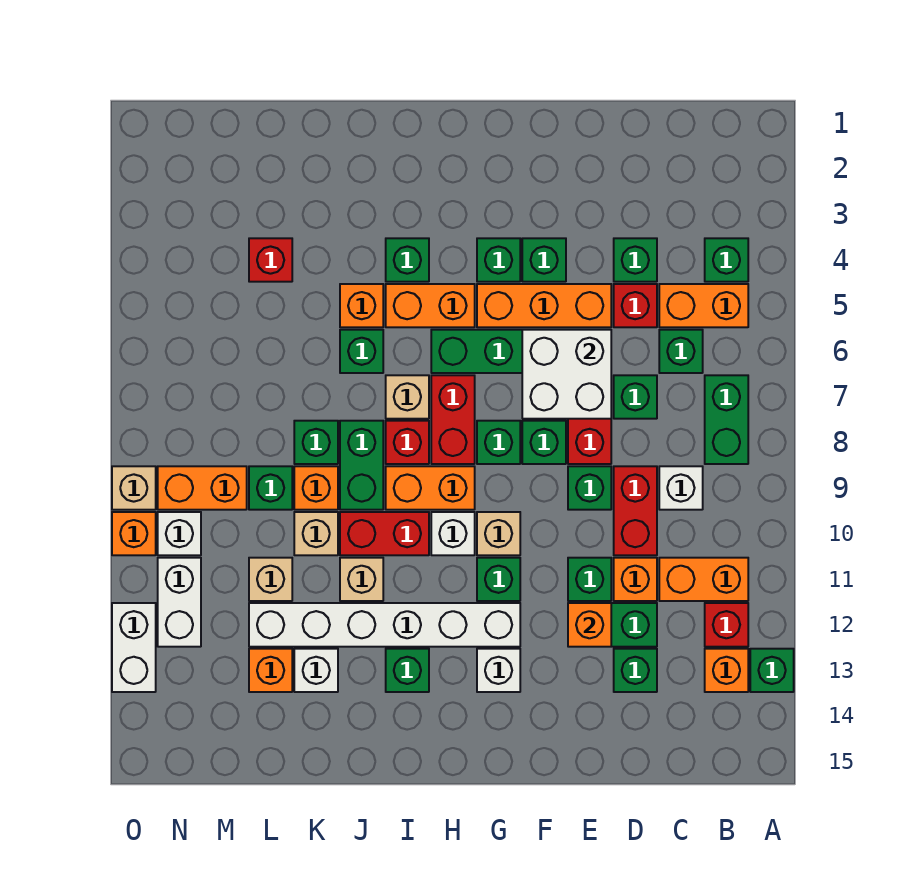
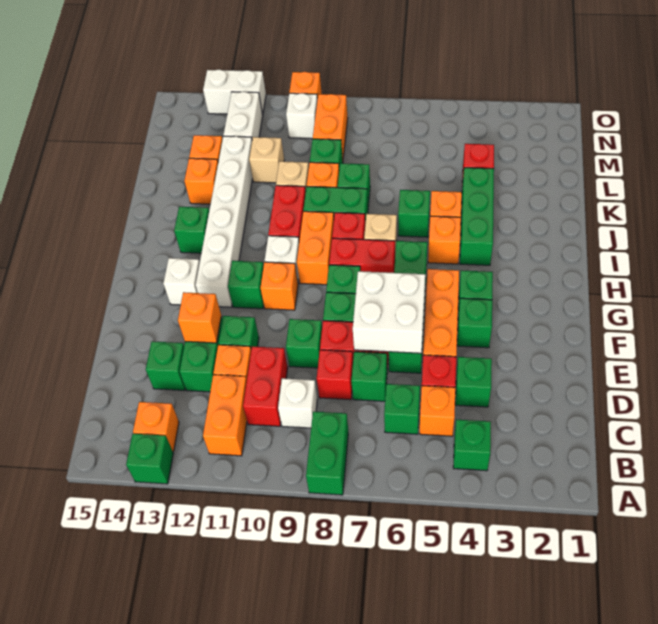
orange 1x2 brick [659,284,748,327] -> orange 1x1 brick [420,386,455,436]
green 1x2 brick [705,375,748,464] -> green 1x2 brick turned to [306,412,348,495]
red 1x1 brick [705,603,748,647] -> red 1x1 brick moved to [317,350,353,400]
red 1x2 brick [614,466,657,555] -> red 1x2 brick turned to [243,347,288,426]
tan 1x1 brick [477,512,520,555] -> orange 1x1 brick [261,262,298,310]
orange 1x2 brick [386,284,475,327] -> orange 1x1 brick [428,216,461,264]
green 1x1 brick [386,238,429,282] -> green 1x3 brick [460,168,494,265]
tan 1x1 brick [340,558,383,601] -> none
white 1x1 brick [294,649,338,692] -> orange 1x1 brick [184,158,218,204]
white 1x2 brick [158,558,201,647] -> white 1x2 brick turned to [223,92,263,139]
tan 1x1 brick [112,466,156,510] -> none

